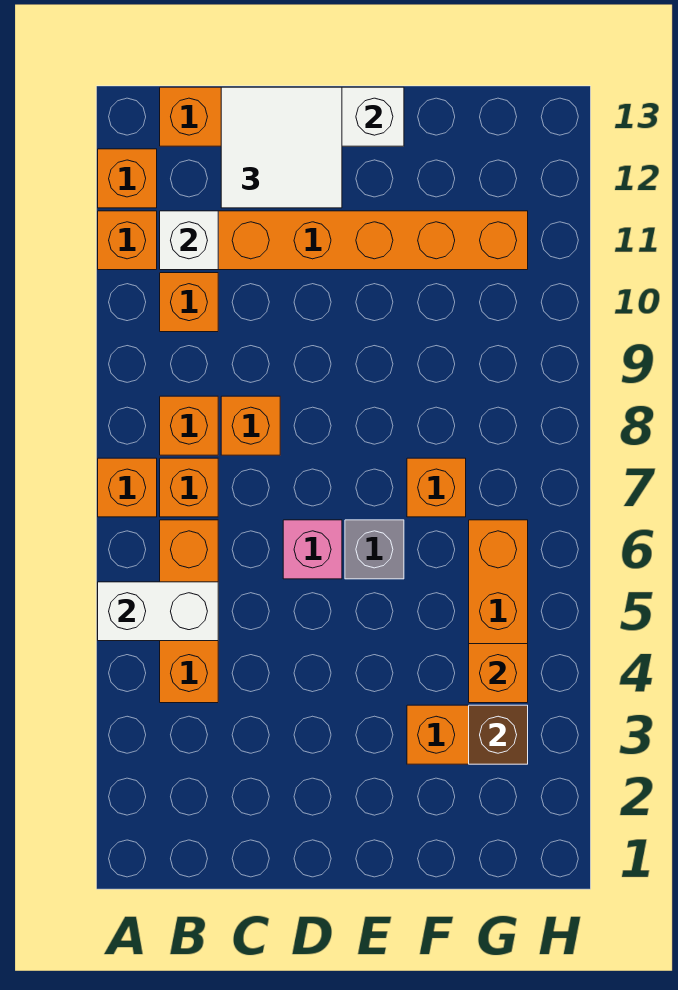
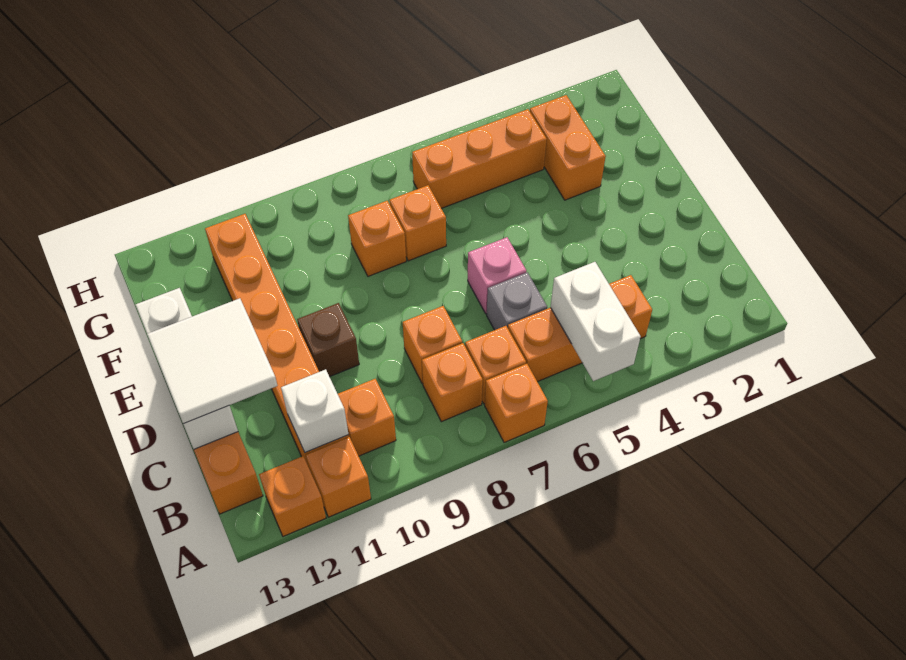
grey 1x1 brick [345,520,404,579] -> grey 1x1 brick moved to [487,272,547,330]
brown 1x1 brick [469,705,528,764] -> brown 1x1 brick moved to [297,303,359,377]
orange 1x1 brick [469,644,528,703] -> orange 1x1 brick moved to [348,201,406,276]

